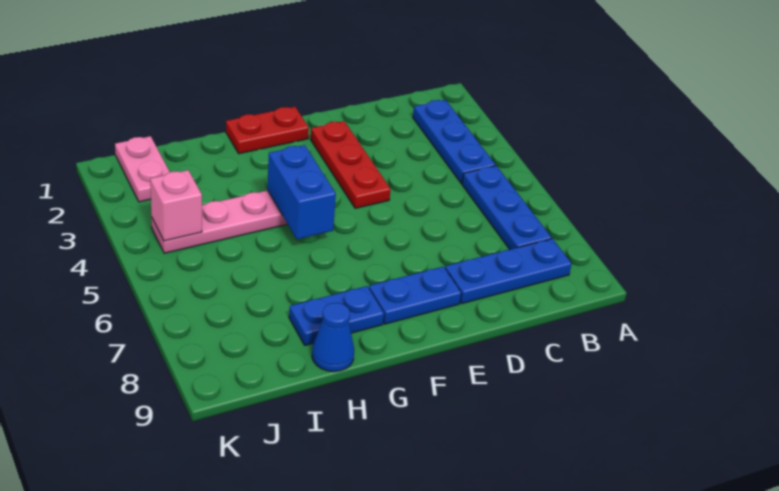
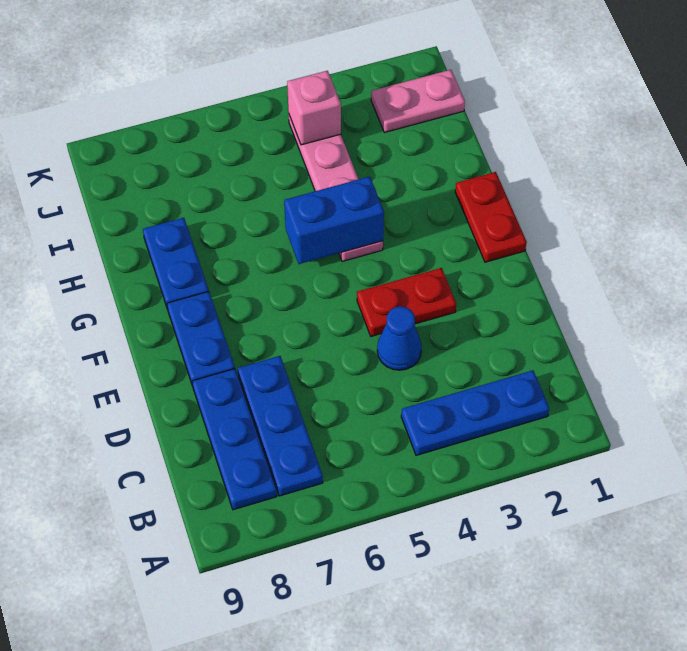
blue 1x3 plate [462,166,552,249] -> blue 1x3 plate turned to [238,356,323,496]
red 1x3 plate [311,121,391,208] -> red 1x2 plate [357,268,456,336]
blue 1x1 cone [312,303,354,372] -> blue 1x1 cone moved to [377,307,422,370]

